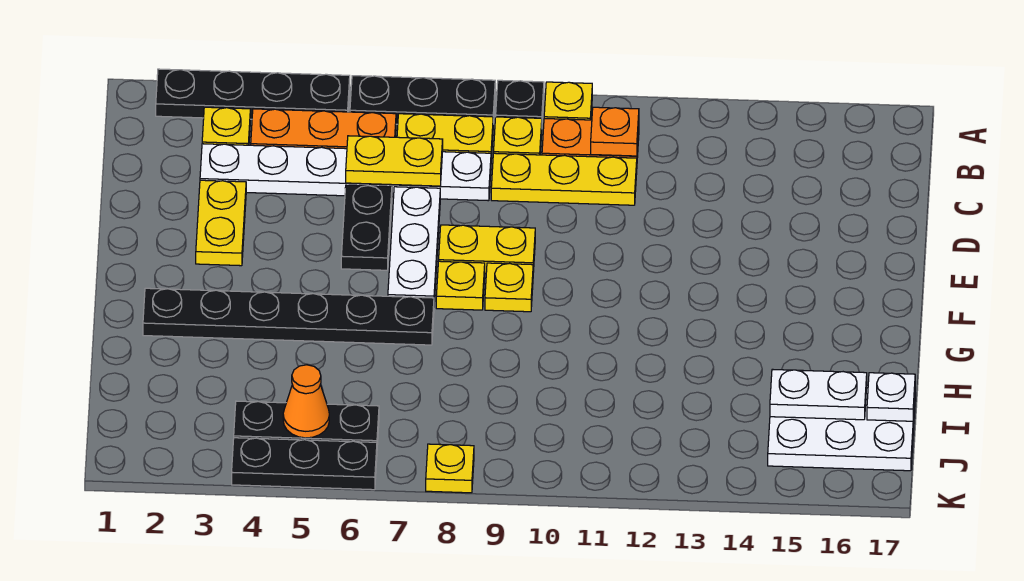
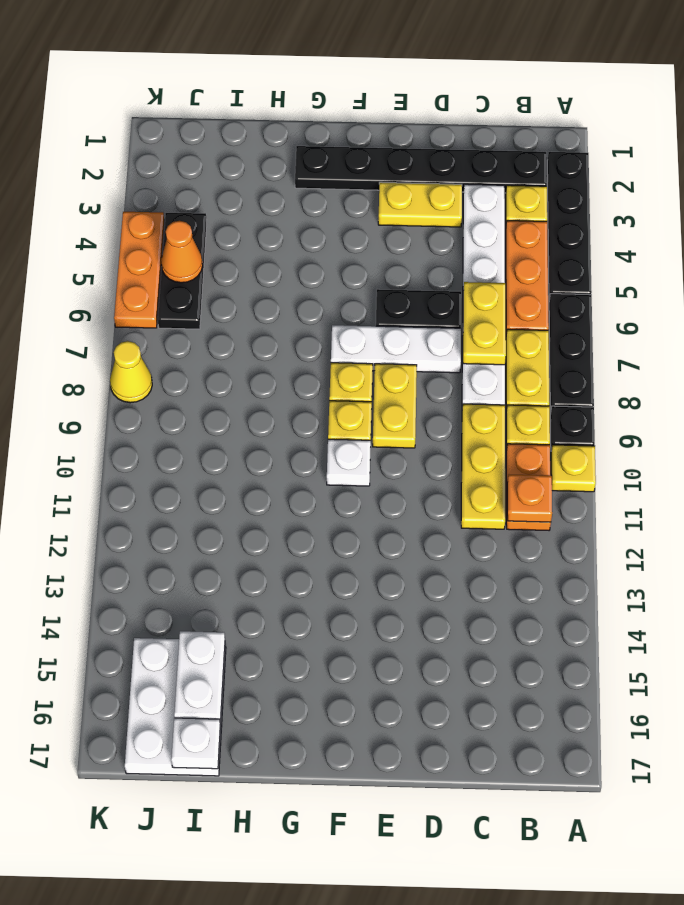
none -> white 1x1 plate [327,439,371,486]
black 1x6 plate [143,288,434,345] -> black 1x6 plate turned to [295,146,547,193]
black 1x3 plate [232,438,377,490] -> orange 1x3 plate [114,212,164,328]
yellow 1x1 plate [426,444,474,493] -> yellow 1x1 cone [110,341,152,403]

